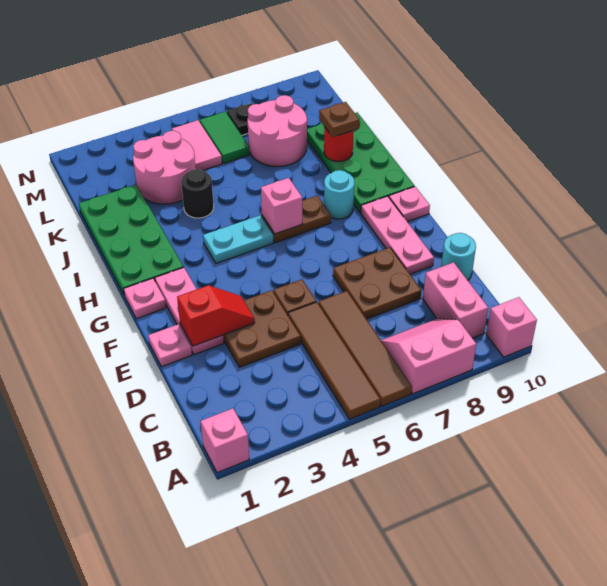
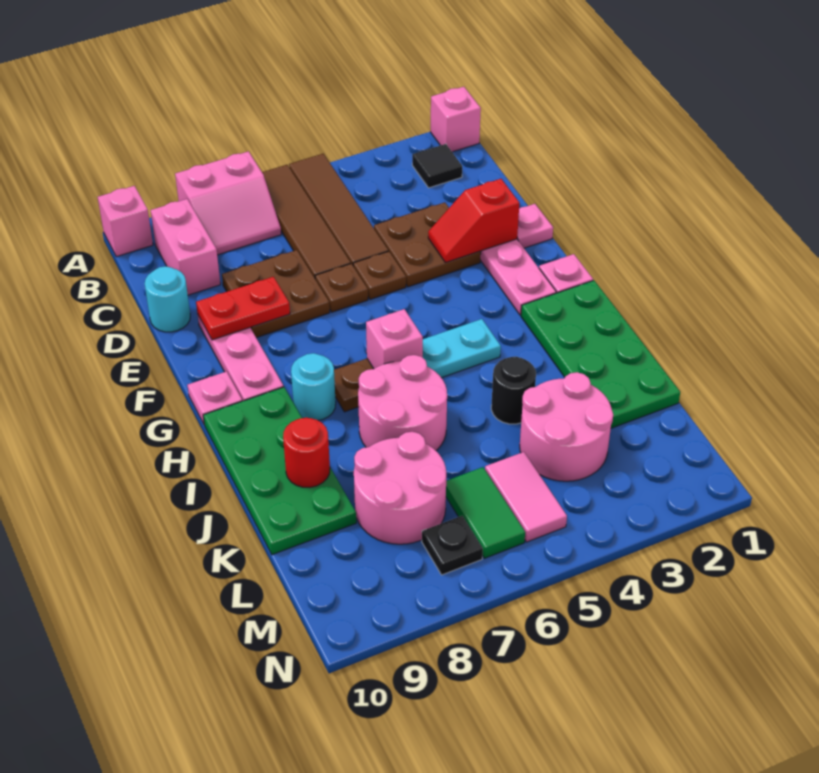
none -> black 1x1 tile [412,144,462,188]
none -> red 1x2 plate [196,277,290,340]
none -> pink 2x2 round brick [358,355,447,450]
brown 1x1 plate [319,102,359,137] -> brown 1x1 plate moved to [315,264,368,312]

